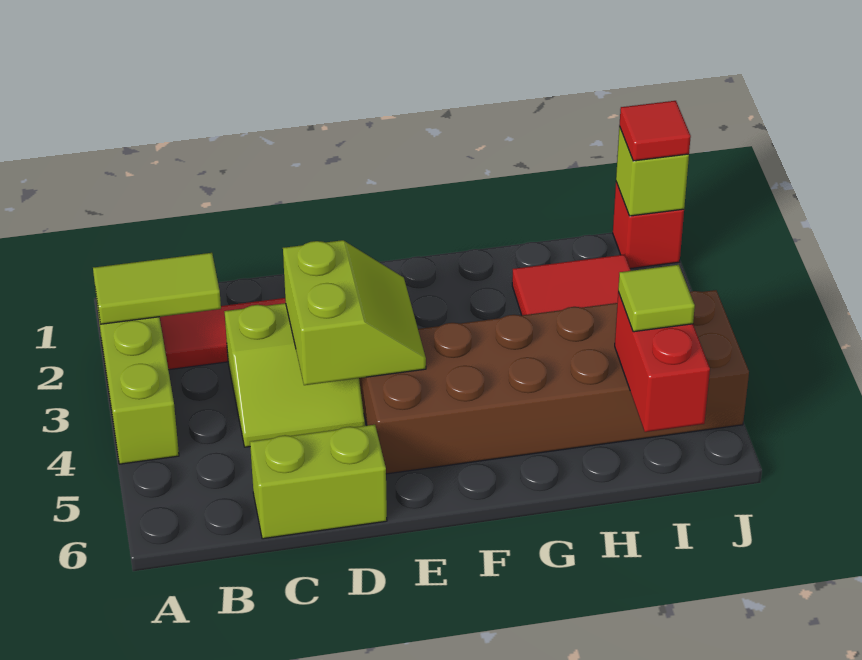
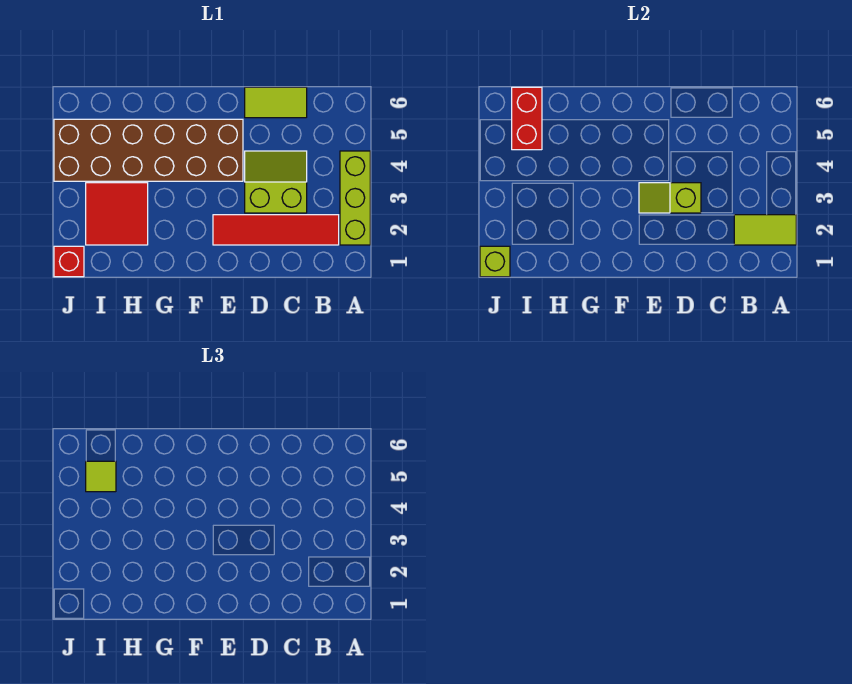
lime 1x2 brick [250,425,387,539] -> lime 1x2 tile [245,87,307,118]
lime 2x2 slope [283,240,426,385] -> lime 1x2 slope [639,183,701,213]
red 1x1 tile [619,101,691,161] -> none

